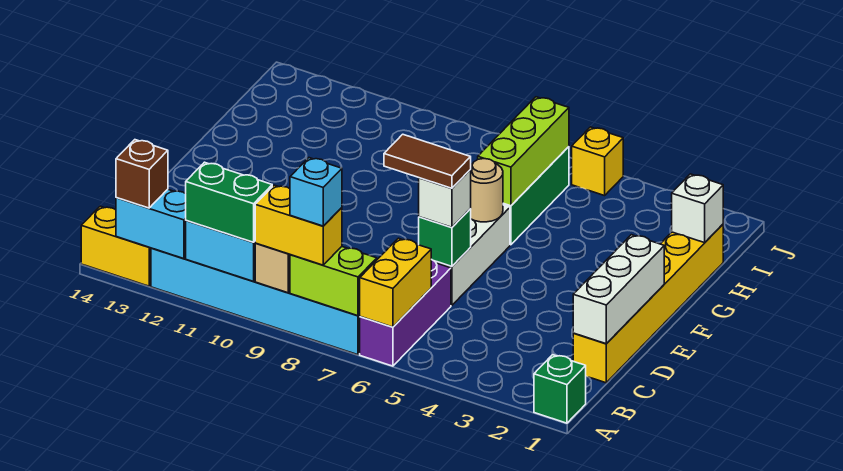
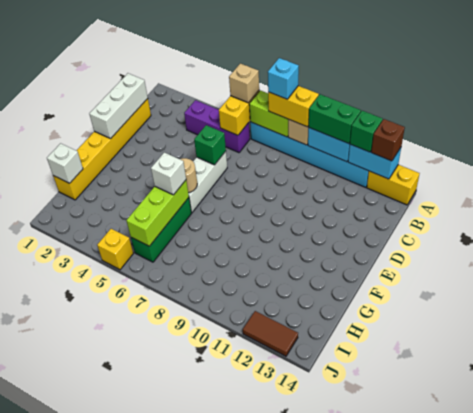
green 1x1 brick [534,355,586,423] -> green 1x1 brick moved to [350,111,383,152]
purple 1x3 brick [360,259,451,366] -> purple 1x3 brick turned to [184,100,250,153]
none -> tan 1x1 brick [229,63,259,103]
white 1x1 brick [419,170,471,227] -> white 1x1 brick moved to [151,152,186,195]
brown 1x2 tile [384,134,471,188] -> brown 1x2 tile moved to [243,311,298,356]

